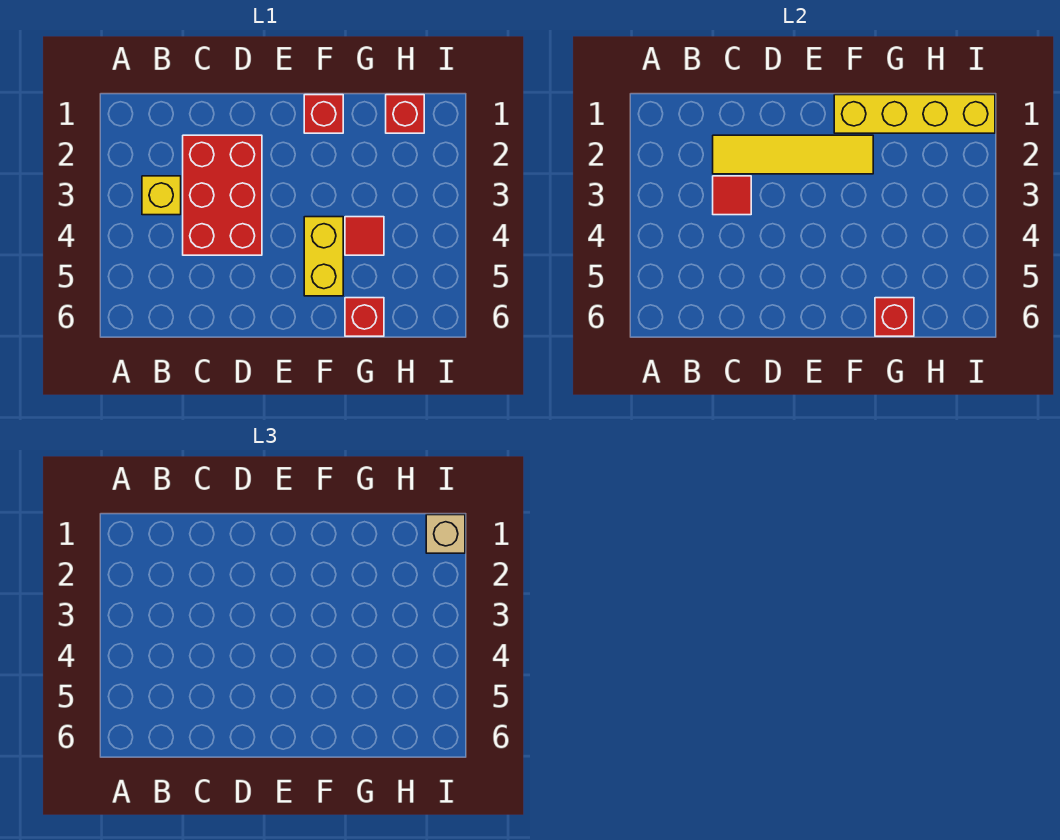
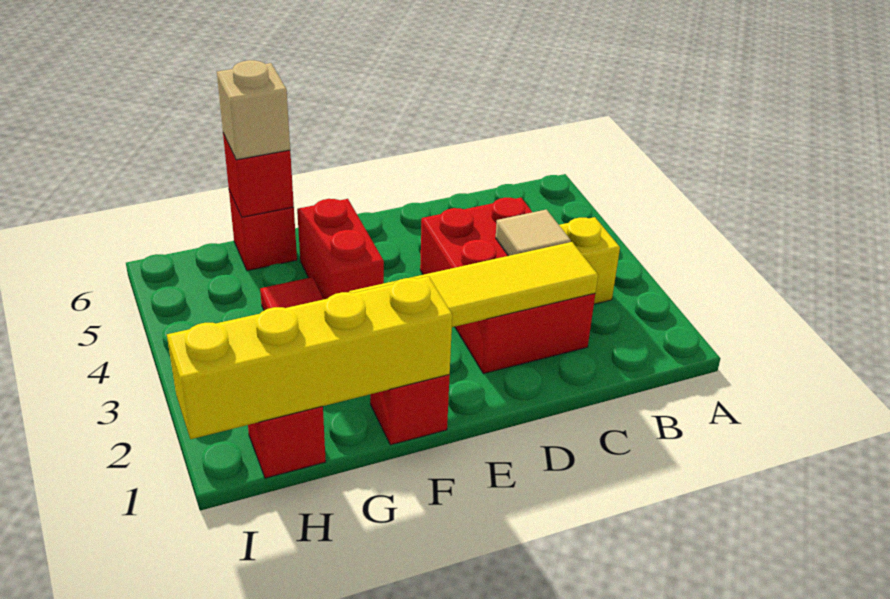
red 1x1 tile [713,176,751,215] -> tan 1x1 tile [496,210,571,256]
yellow 1x2 brick [304,217,343,296] -> red 1x2 brick [297,199,384,299]
tan 1x1 brick [426,515,465,553] -> tan 1x1 brick moved to [217,60,290,160]

